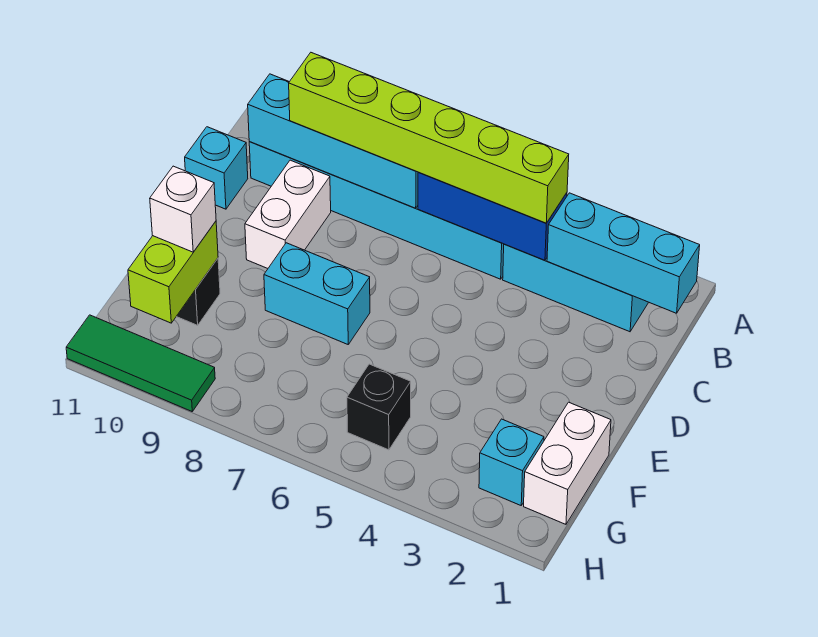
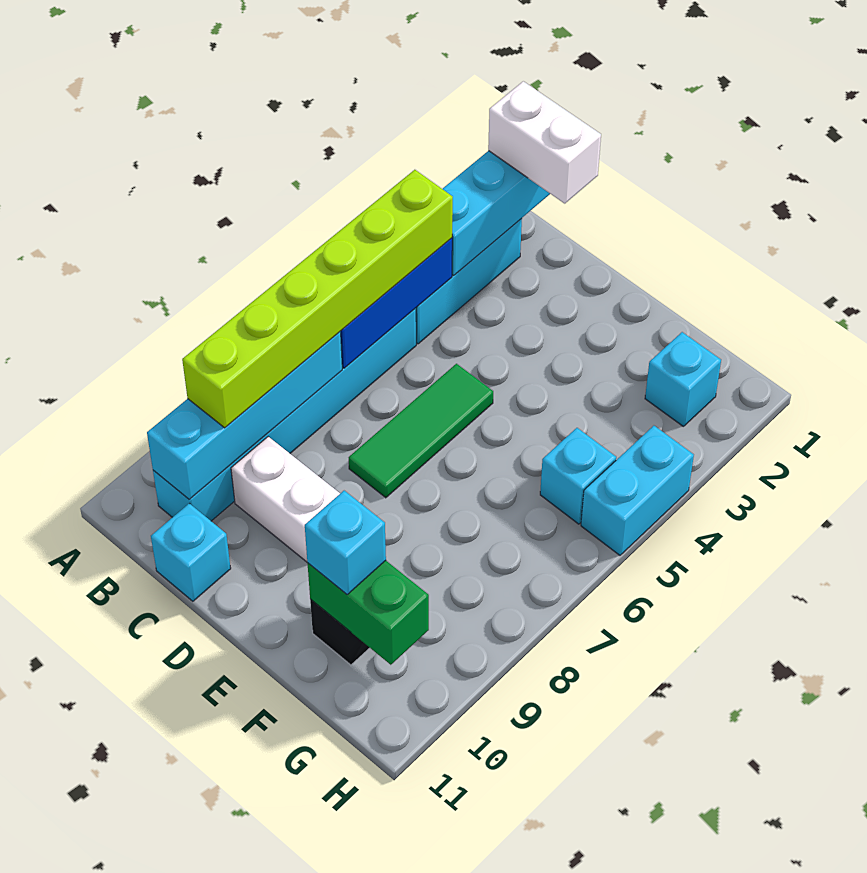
cyan 1x2 brick [264,243,370,344] -> cyan 1x2 brick moved to [581,426,694,555]
white 1x2 brick [524,402,611,524] -> white 1x2 brick moved to [488,81,601,203]
lime 1x2 brick [128,221,218,323] -> green 1x2 brick [307,561,429,665]
white 1x1 brick [150,166,216,252] -> cyan 1x1 brick [305,491,386,594]
black 1x1 brick [347,364,411,450] -> cyan 1x1 brick [540,428,616,524]
green 1x3 tile [66,315,215,411] -> green 1x3 tile moved to [349,364,493,498]

